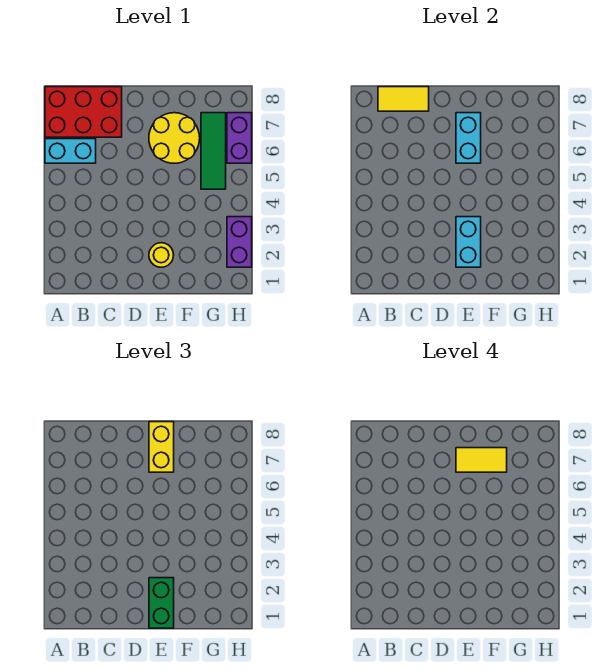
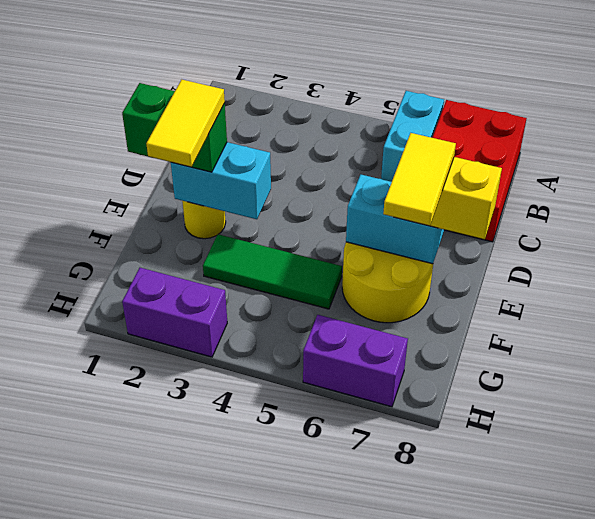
yellow 1x2 tile [378,87,429,111] -> yellow 1x2 tile moved to [146,80,225,167]
green 1x3 tile [201,113,226,189] -> green 1x3 tile moved to [203,234,342,309]

